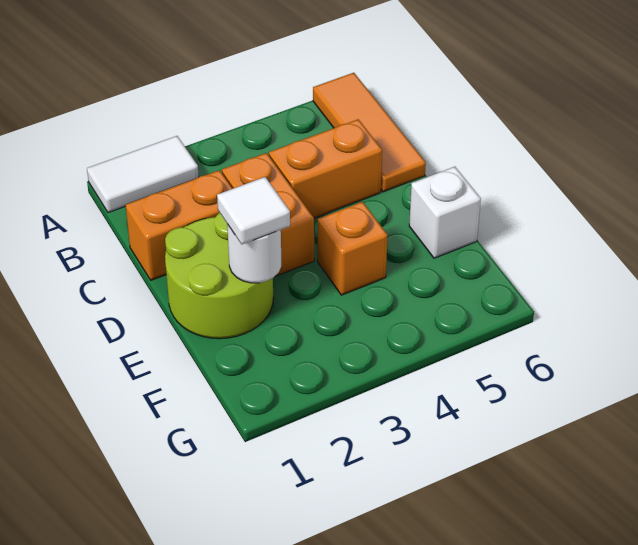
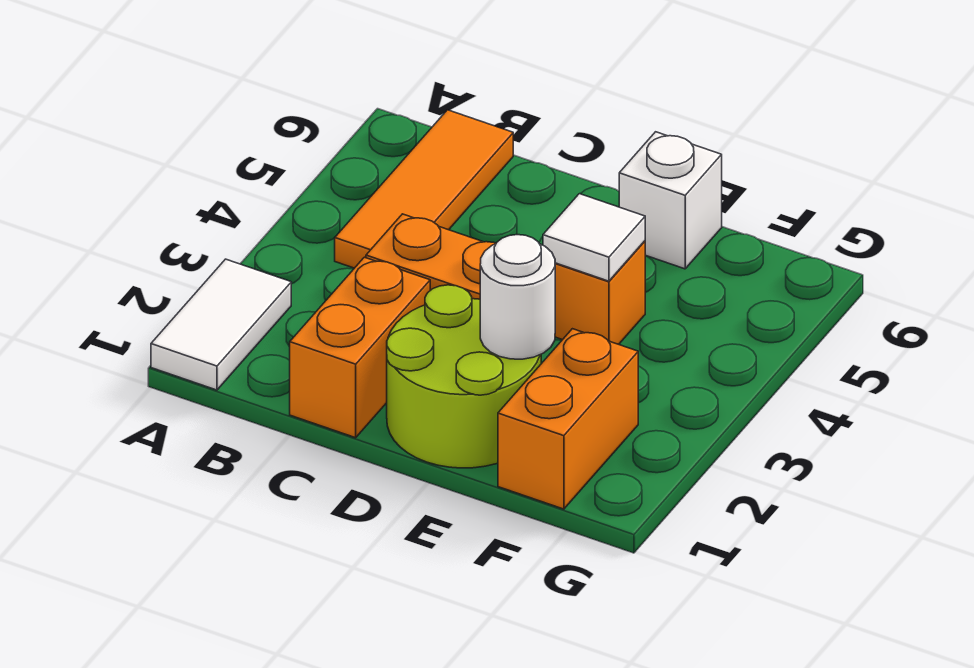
orange 1x3 tile [313,73,426,192] -> orange 1x3 tile turned to [335,110,513,268]
orange 1x2 brick [269,119,382,218] -> orange 1x2 brick moved to [498,329,638,509]
white 1x1 tile [217,177,290,244] -> white 1x1 tile moved to [543,194,645,281]

